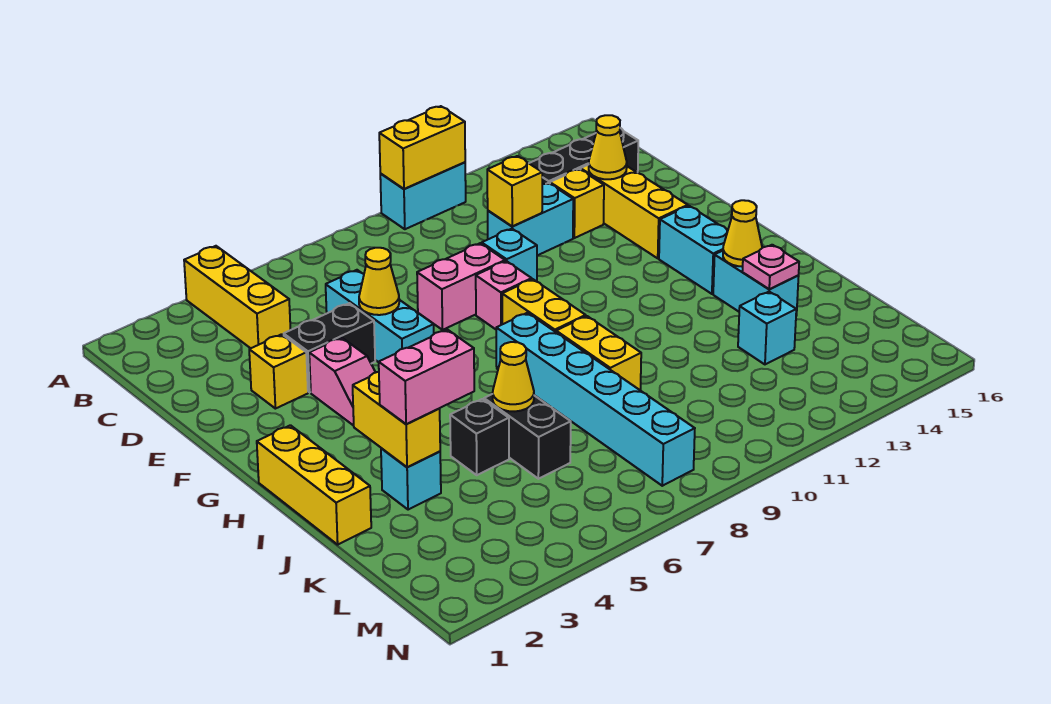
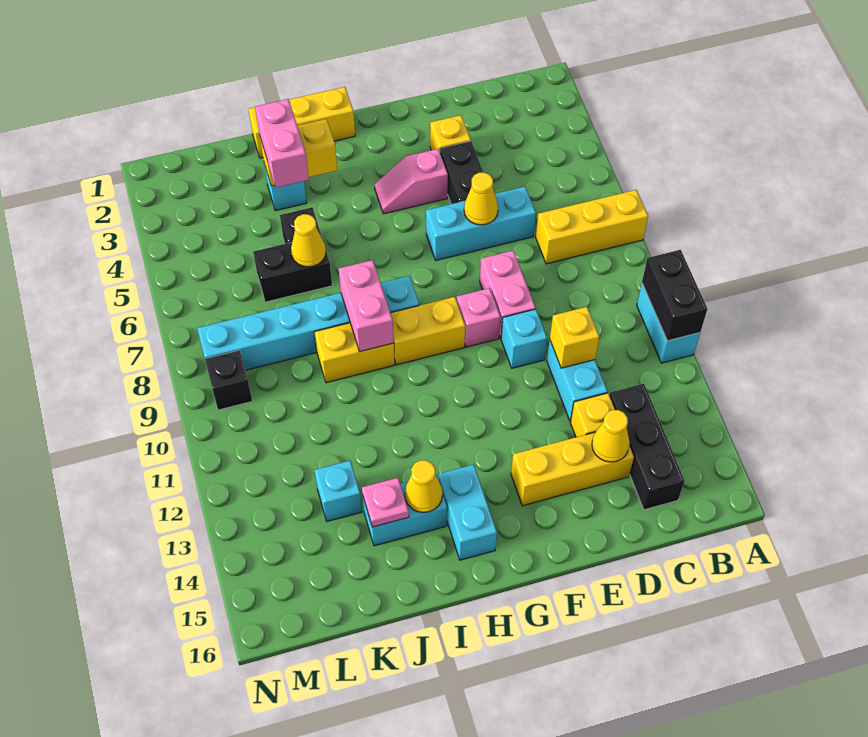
yellow 1x3 brick [184,246,291,348] -> yellow 1x3 brick moved to [536,190,648,264]
yellow 1x2 brick [379,106,465,189] -> black 1x2 brick [642,250,707,341]
cyan 1x2 brick [659,206,728,294] -> cyan 1x2 brick turned to [438,465,497,560]
none -> pink 1x2 brick [339,260,394,352]
none -> black 1x1 brick [205,350,252,410]

